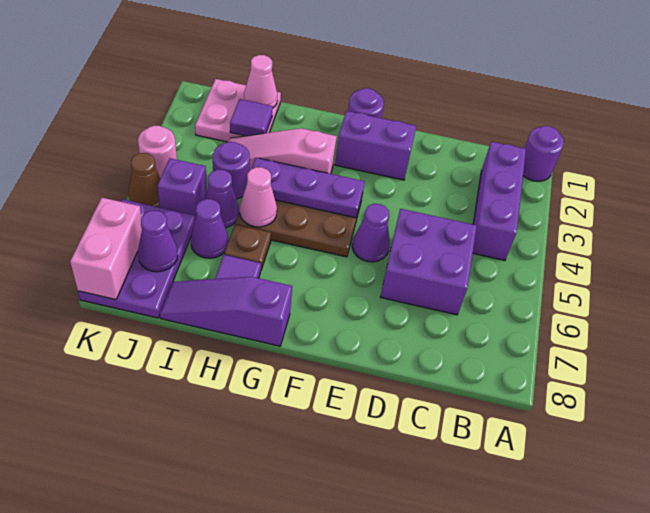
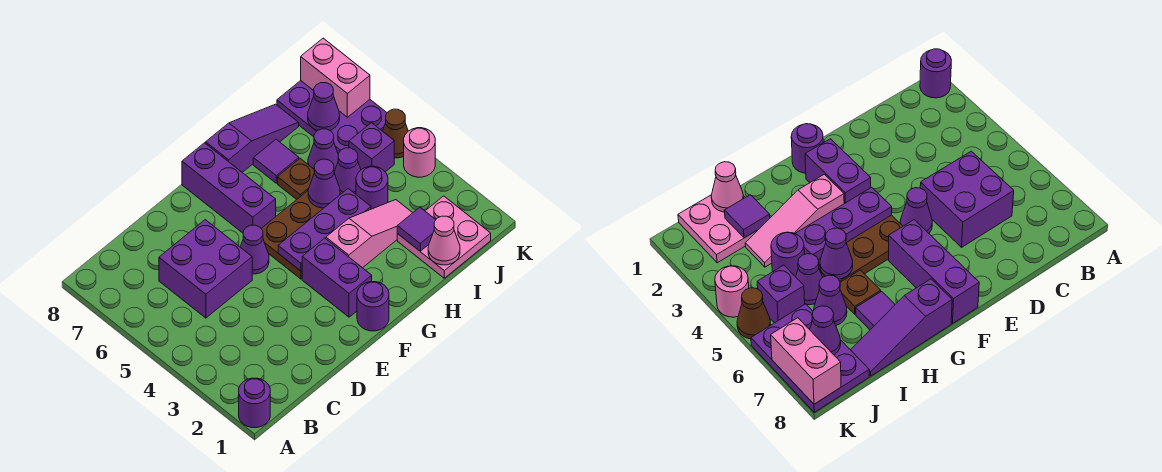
purple 1x3 brick [473,142,526,260] -> purple 1x3 brick moved to [182,143,276,233]
purple 1x2 brick [335,111,416,180] -> purple 1x2 brick turned to [302,238,372,317]
pink 1x1 cone [239,167,277,227] -> purple 1x1 cone [308,159,340,208]

